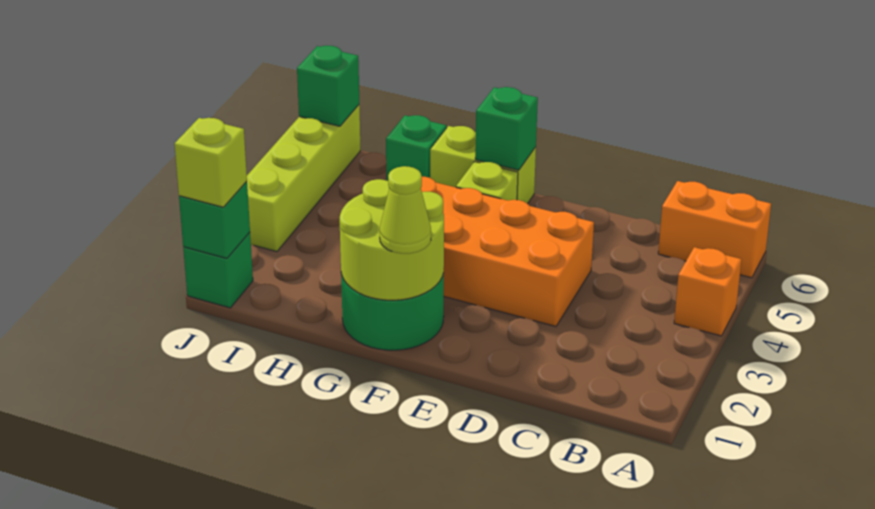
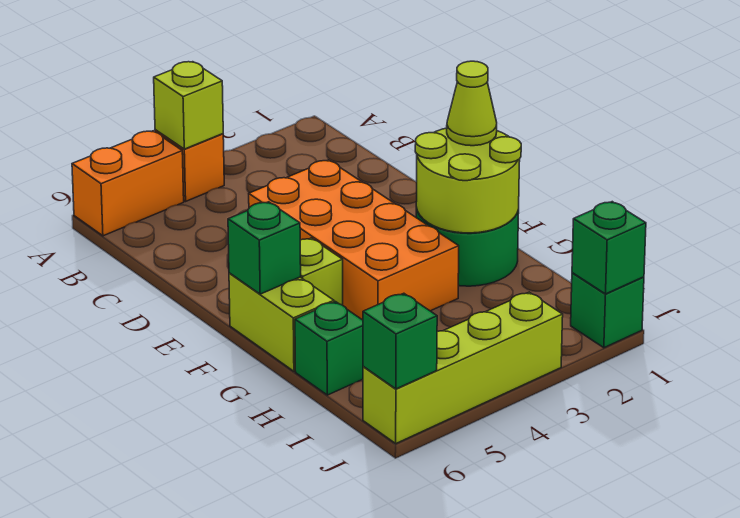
orange 1x2 brick [658,181,771,278] -> orange 1x2 brick turned to [72,131,184,236]
lime 1x1 brick [174,118,247,207] -> lime 1x1 brick moved to [154,62,223,149]

